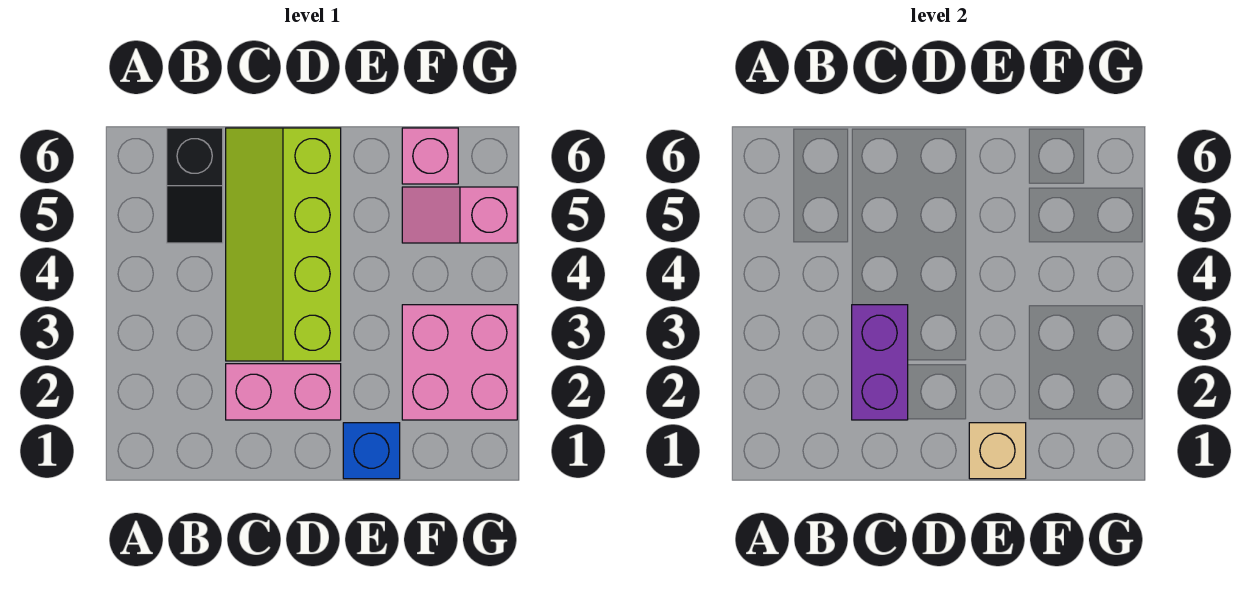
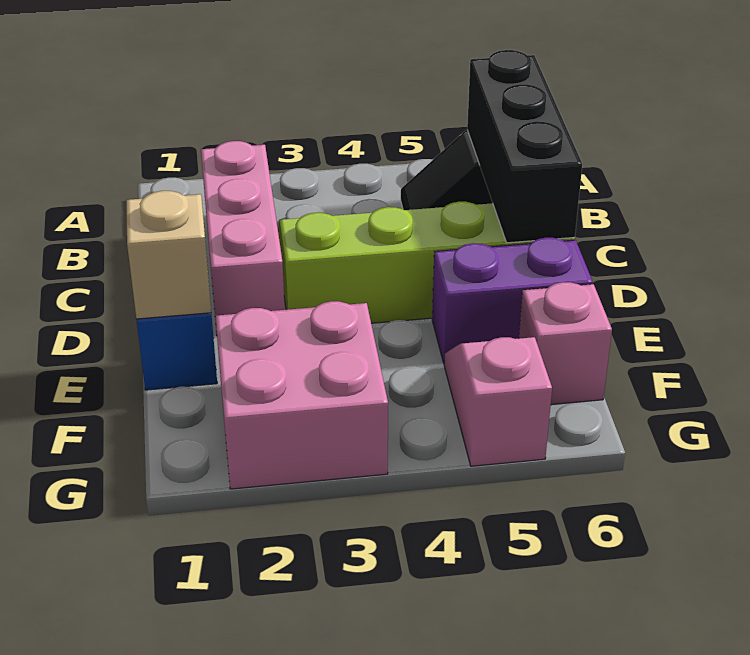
none -> black 1x3 brick [467,50,582,243]
pink 1x2 brick [226,364,341,420] -> pink 1x3 brick [201,141,285,331]
purple 1x2 brick [852,305,908,420] -> purple 1x2 brick moved to [432,238,593,363]

